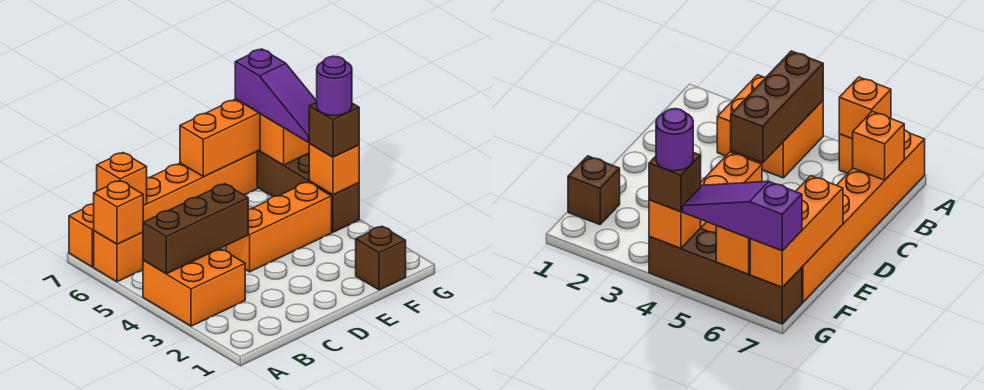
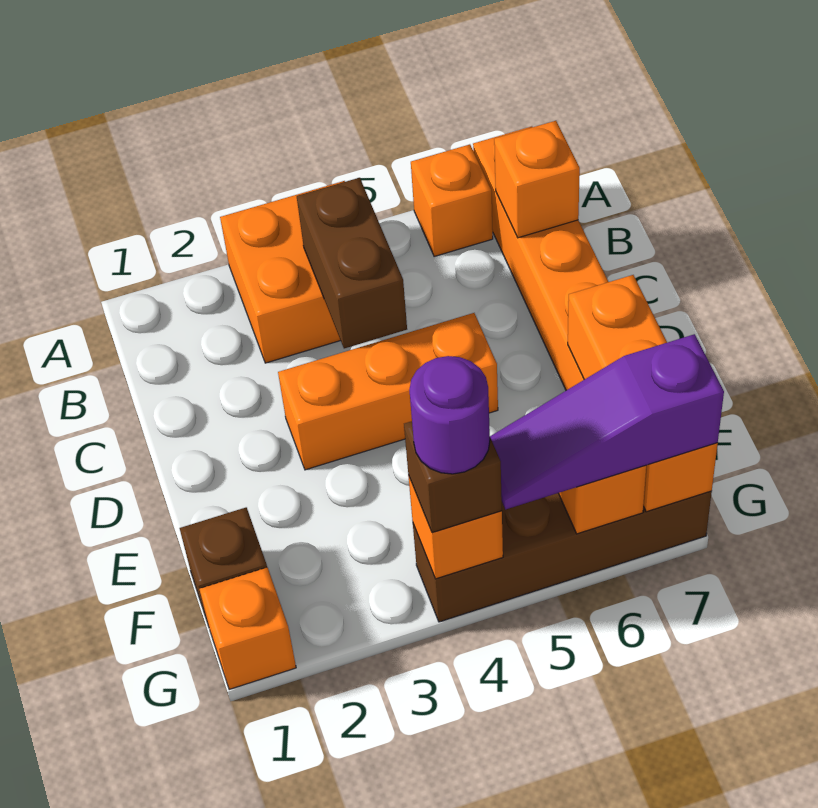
brown 1x3 brick [143,184,248,274] -> brown 1x2 brick [297,178,407,348]
orange 1x1 brick [94,181,143,244] -> orange 1x1 brick moved to [199,568,296,690]
orange 1x3 brick [226,182,332,272] -> orange 1x3 brick turned to [278,313,498,470]

